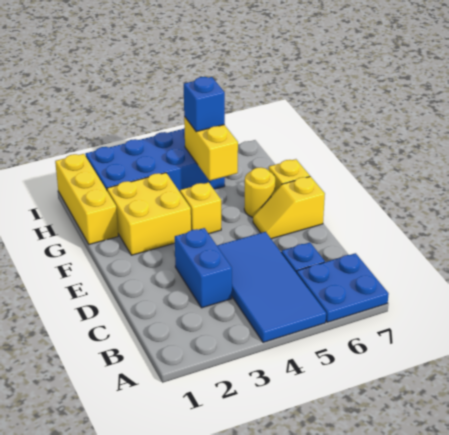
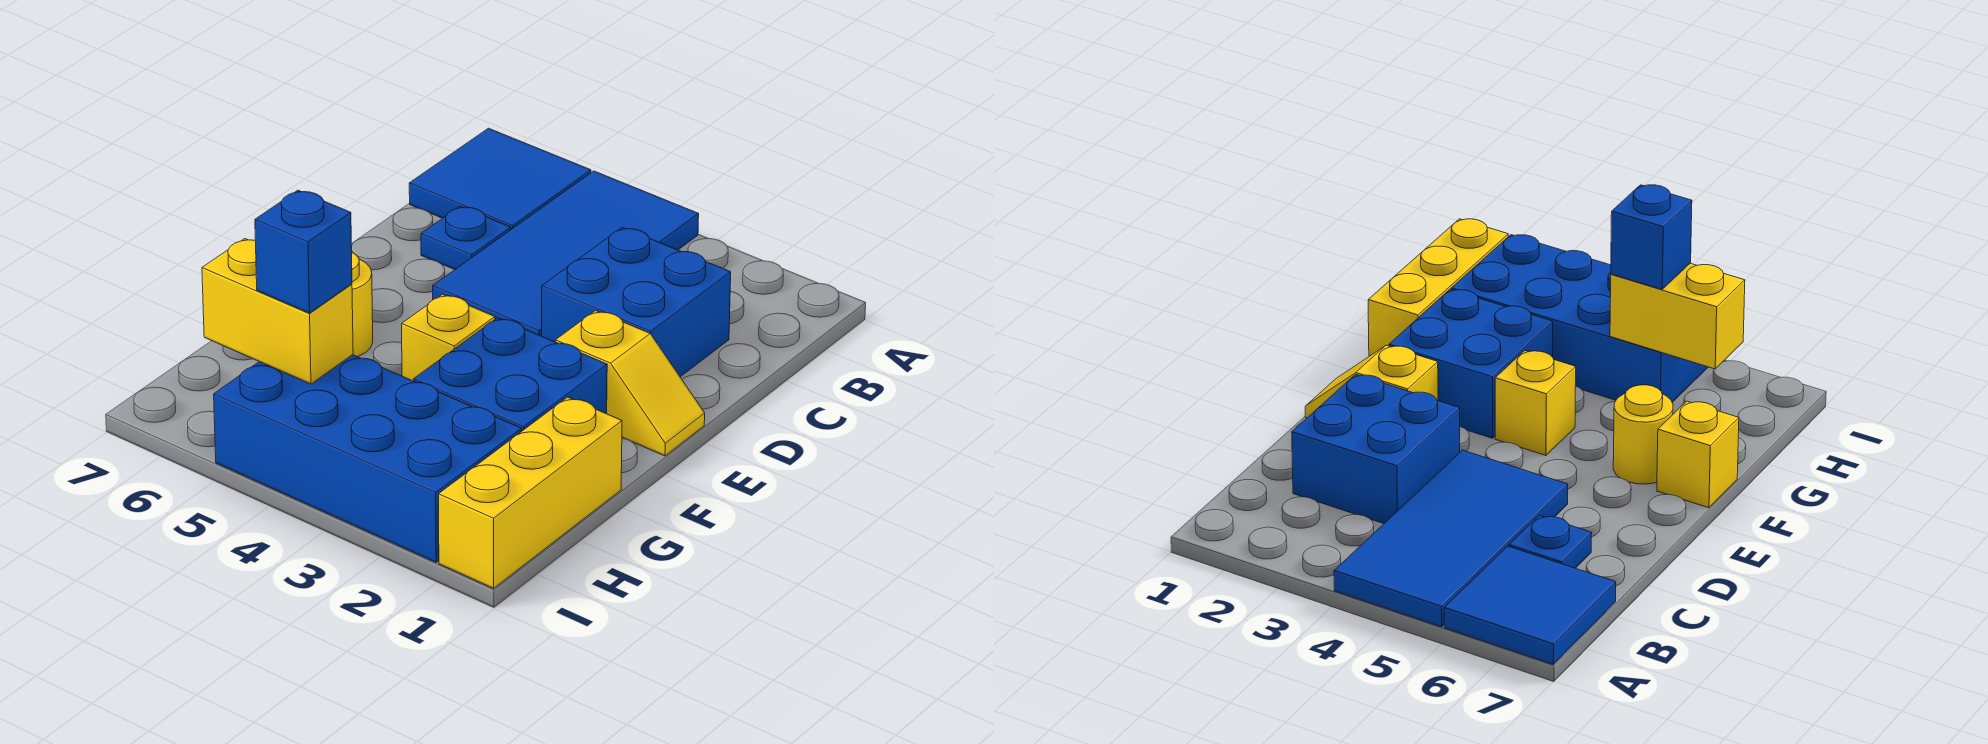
blue 2x2 plate [297,253,389,322] -> blue 2x2 tile [409,128,591,229]
blue 1x2 brick [175,228,232,308] -> blue 2x2 brick [542,227,731,377]
yellow 1x2 slope [253,176,325,239] -> yellow 1x2 slope moved to [556,311,705,456]
yellow 2x2 brick [107,173,191,255] -> blue 2x2 brick [414,318,607,431]
yellow 1x2 brick [184,117,238,181] -> yellow 1x2 brick turned to [202,239,353,384]

